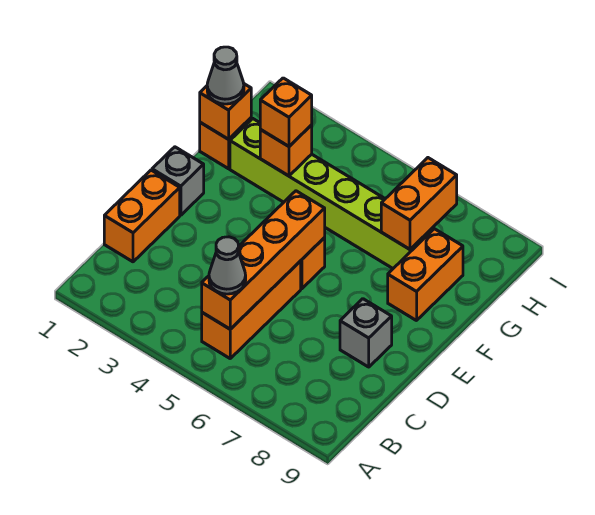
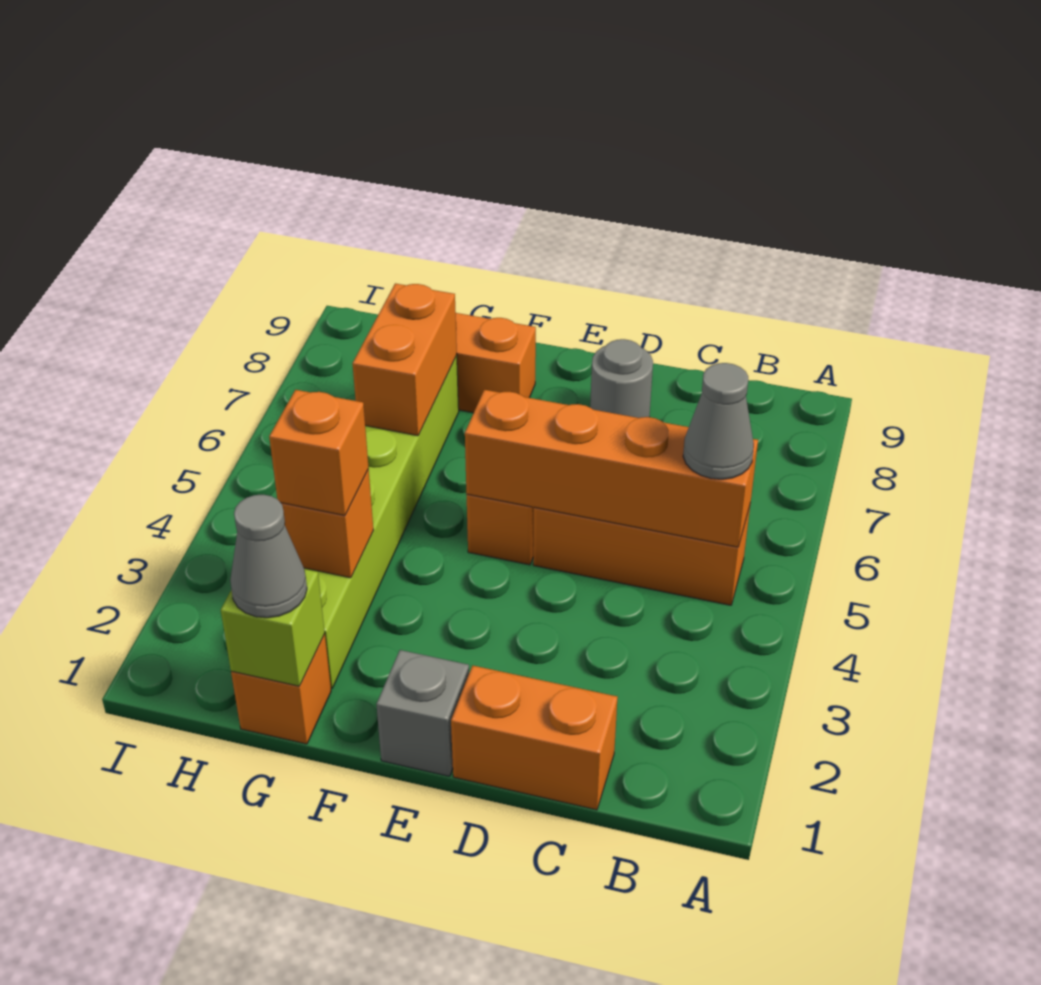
grey 1x1 brick [340,299,392,367] -> grey 1x1 round brick [590,339,653,418]
orange 1x1 brick [200,84,251,139] -> lime 1x1 brick [221,569,325,686]
orange 1x2 brick [381,158,457,249] -> orange 1x2 brick turned to [352,283,457,436]

